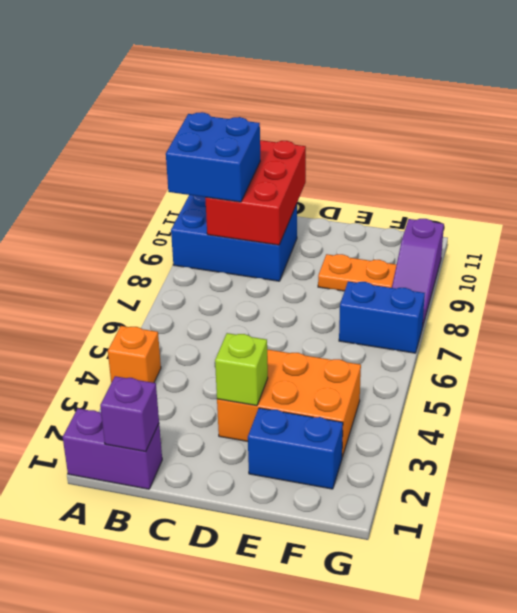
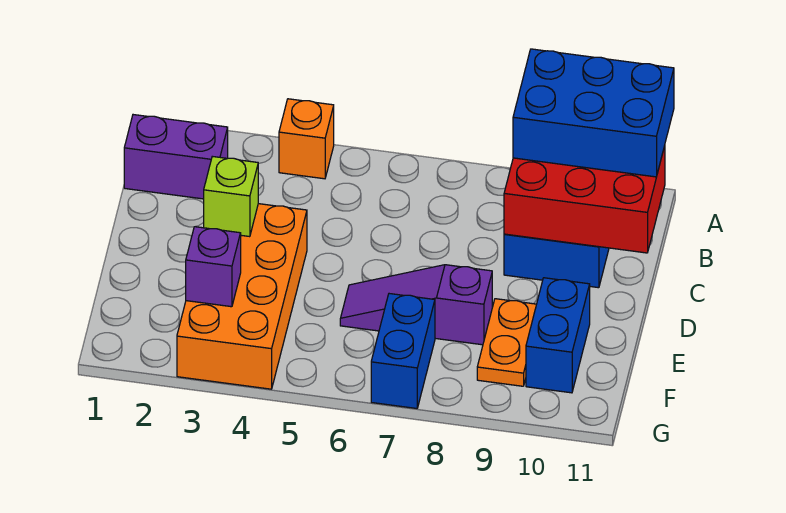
purple 1x2 brick [63,408,162,489] -> purple 1x2 brick turned to [124,115,228,199]
blue 2x2 brick [166,112,260,202] -> blue 2x3 brick [513,49,674,177]
purple 1x1 brick [100,376,159,451] -> purple 1x1 brick moved to [186,227,241,307]
orange 2x3 brick [217,349,361,457] -> orange 2x4 brick [177,204,307,389]
blue 1x2 brick [248,408,343,489] -> blue 1x2 brick moved to [526,278,590,393]
purple 1x3 slope [392,219,444,328] -> purple 1x3 slope moved to [340,265,492,345]

